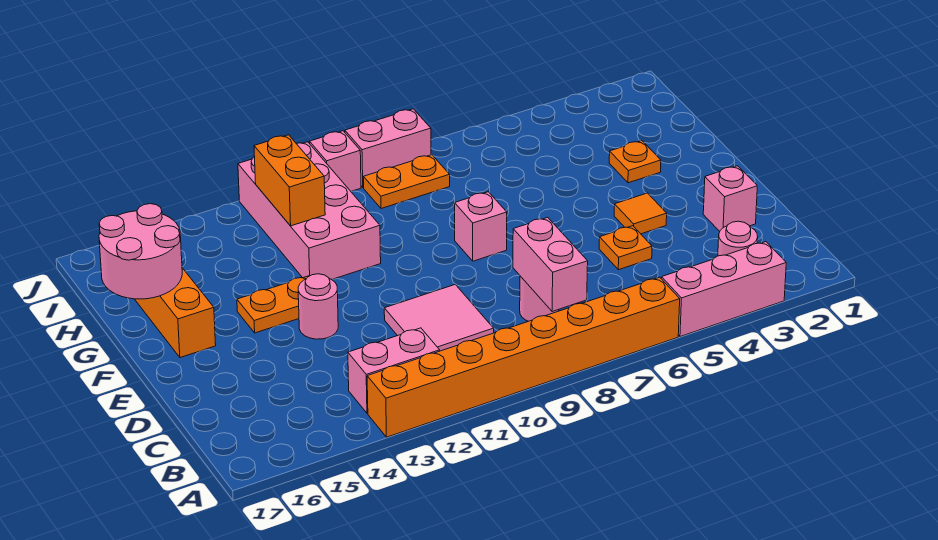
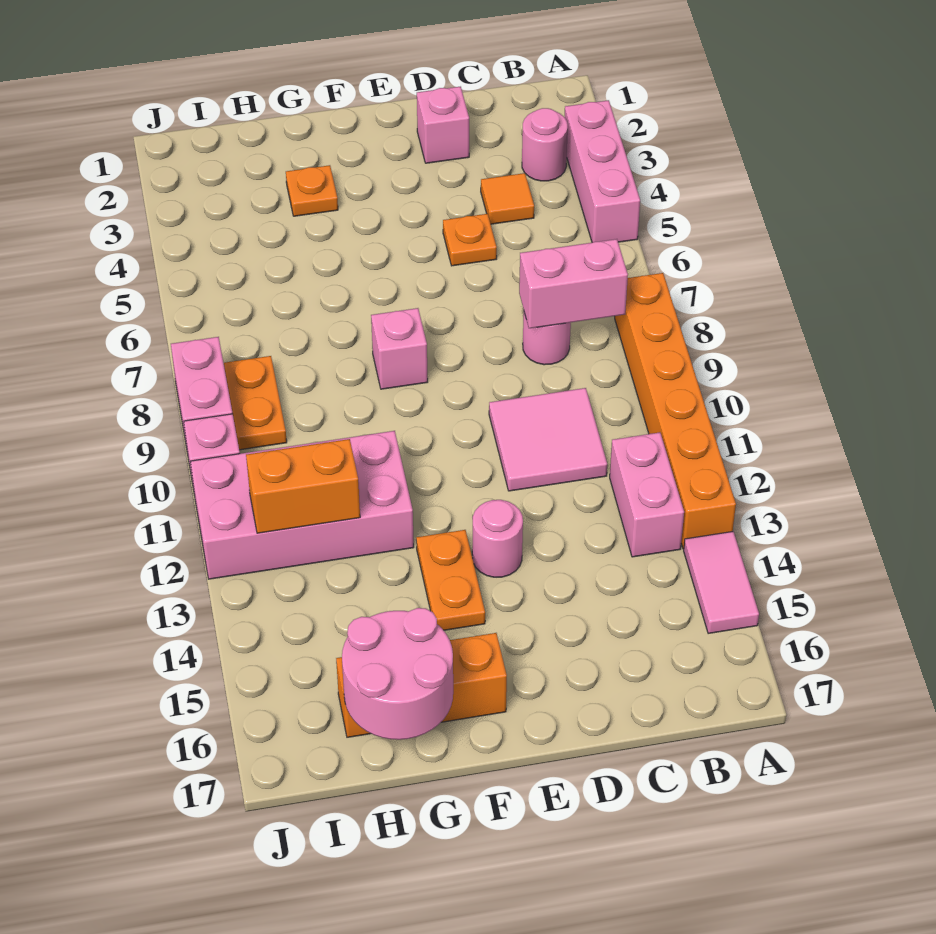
orange 1x8 brick [367,277,680,437] -> orange 1x6 brick [615,273,736,549]
none -> pink 1x2 tile [684,532,759,634]
orange 1x1 tile [614,193,667,234] -> orange 1x1 tile moved to [481,173,534,224]

